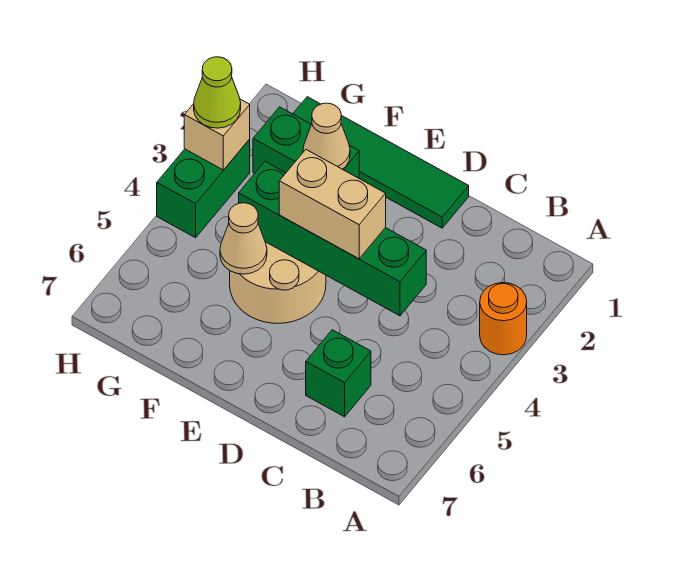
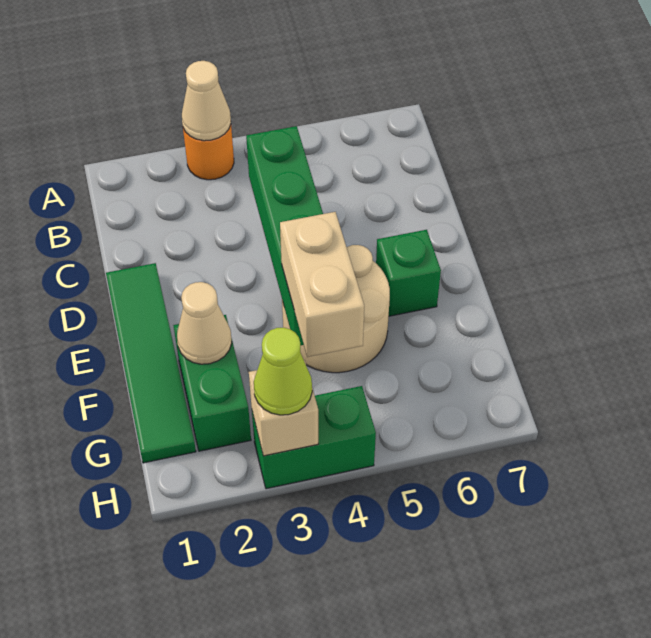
green 1x1 brick [306,330,371,417] -> green 1x1 brick moved to [376,230,441,316]
tan 1x2 brick [279,150,386,259] -> tan 1x2 brick moved to [280,212,364,357]
tan 1x1 cone [220,203,267,274] -> tan 1x1 cone moved to [182,61,231,141]

